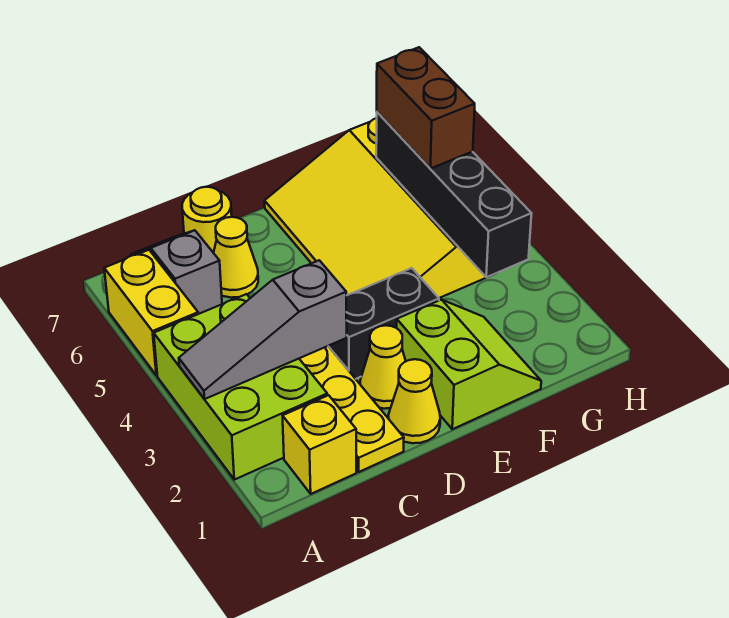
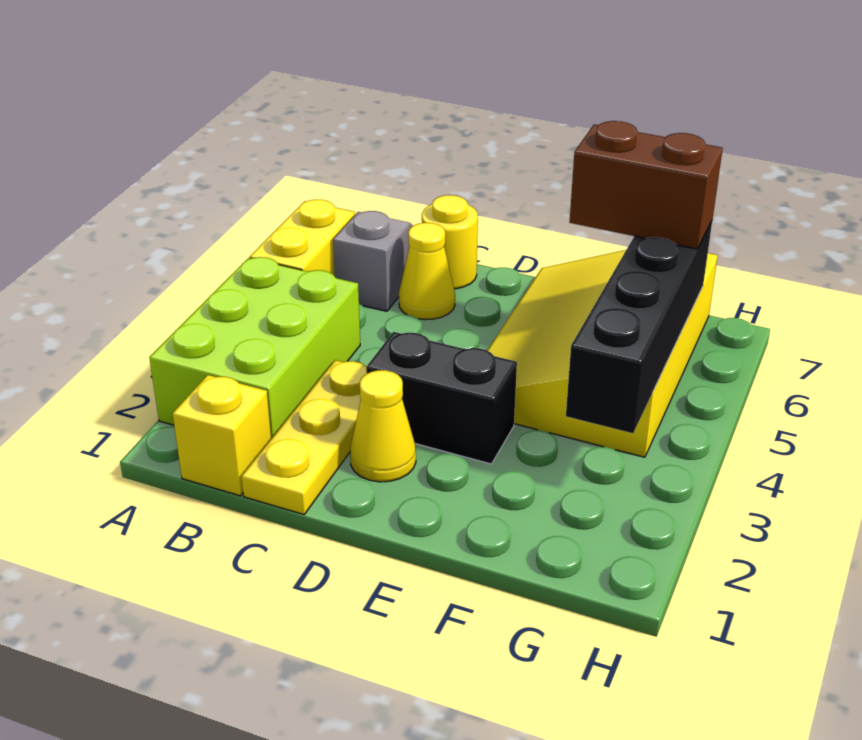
grey 1x3 slope [179,260,347,399] -> none
yellow 1x1 cone [388,359,440,443] -> none
lime 2x2 slope [397,300,541,429] -> none
brown 1x2 brick [377,47,475,169] -> brown 1x2 brick turned to [570,121,723,249]

